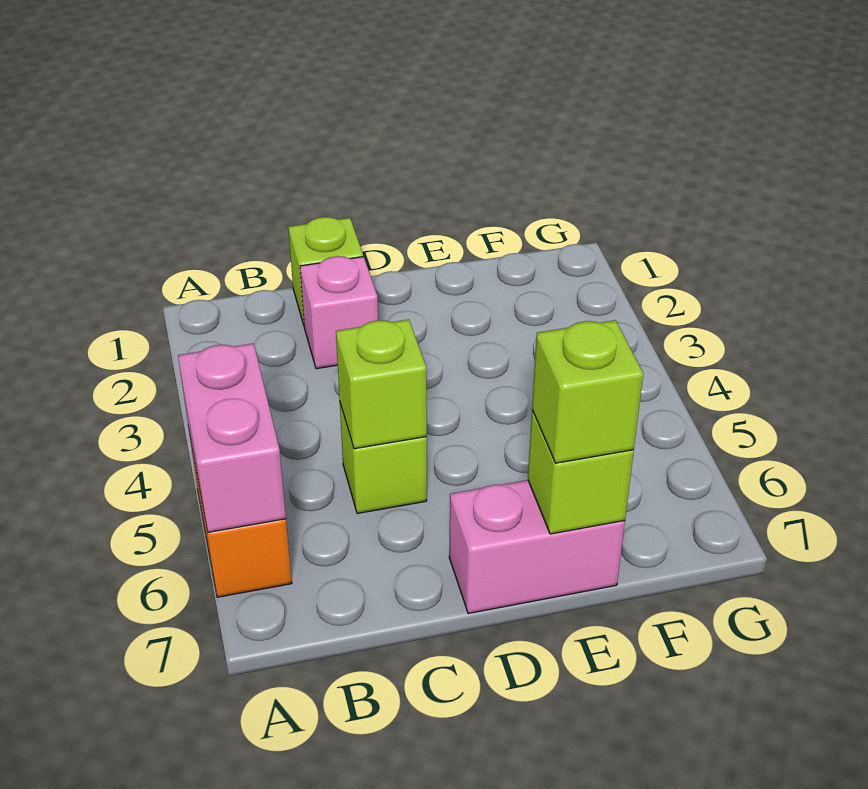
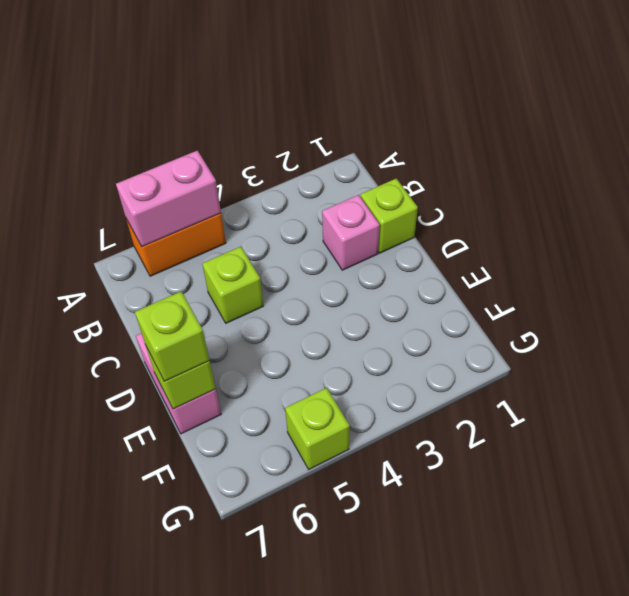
lime 1x1 brick [336,320,427,449] -> lime 1x1 brick moved to [285,388,350,469]

